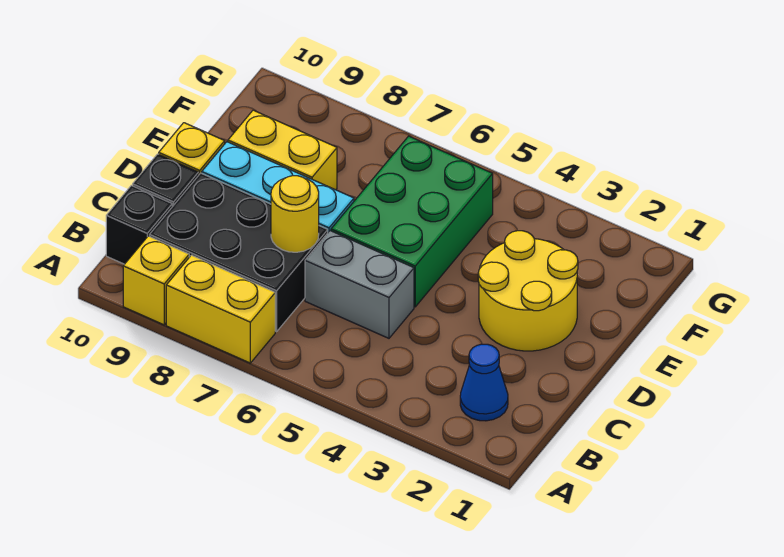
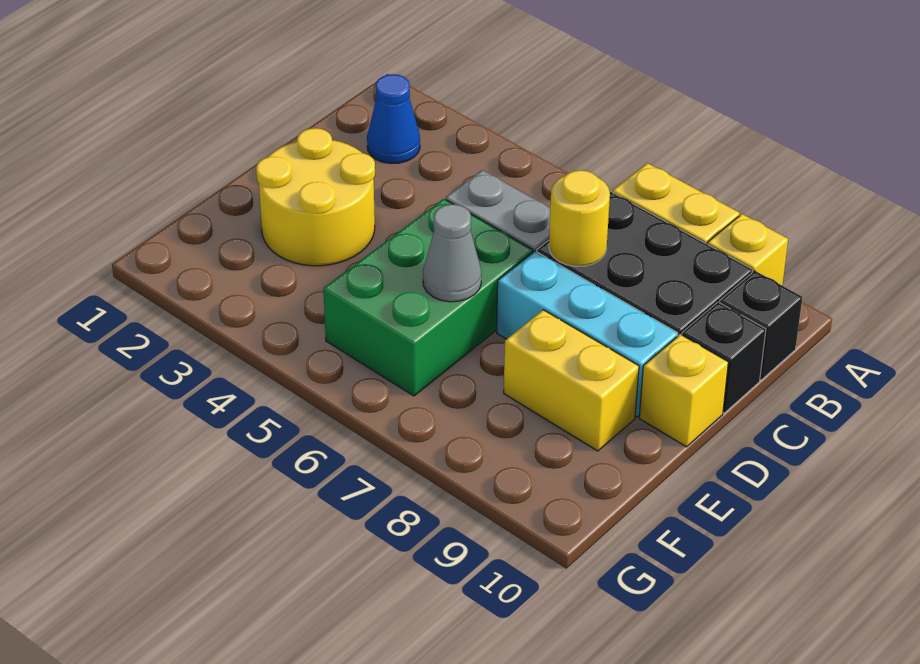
none -> grey 1x1 cone [423,204,482,302]

